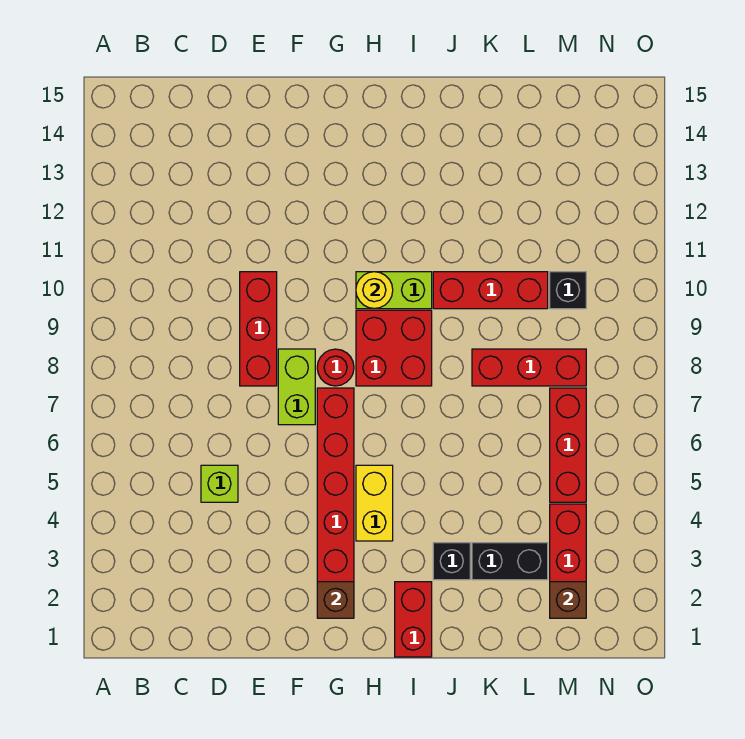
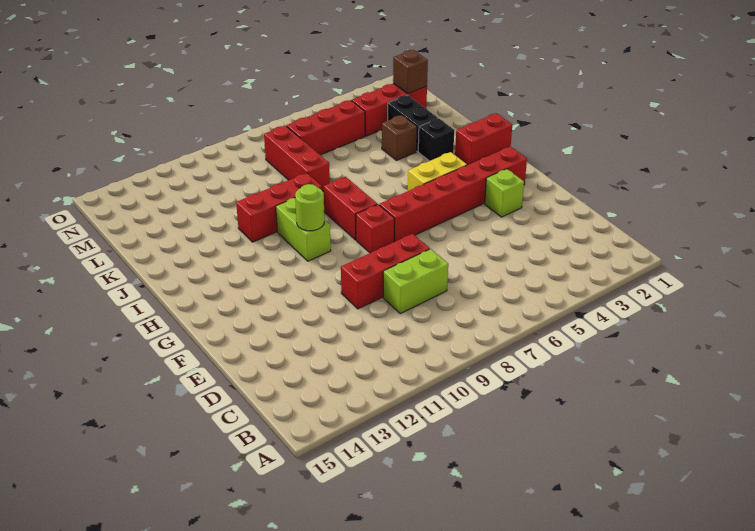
lime 1x1 brick [201,465,238,502] -> lime 1x1 brick moved to [485,169,524,217]
lime 1x2 brick [278,349,315,425] -> lime 1x2 brick moved to [383,249,448,314]
brown 1x1 brick [317,582,354,618] -> brown 1x1 brick moved to [382,115,417,160]
red 1x1 round brick [317,349,354,386] -> red 1x1 brick [356,204,394,253]
red 2x2 brick [356,310,432,386] -> red 1x2 brick [324,177,377,240]
yellow 1x1 round brick [356,272,393,309] -> lime 1x1 round brick [295,184,324,231]
red 1x3 brick [433,272,548,309] -> red 1x3 brick turned to [236,173,322,242]
black 1x1 brick [550,272,586,309] -> none

